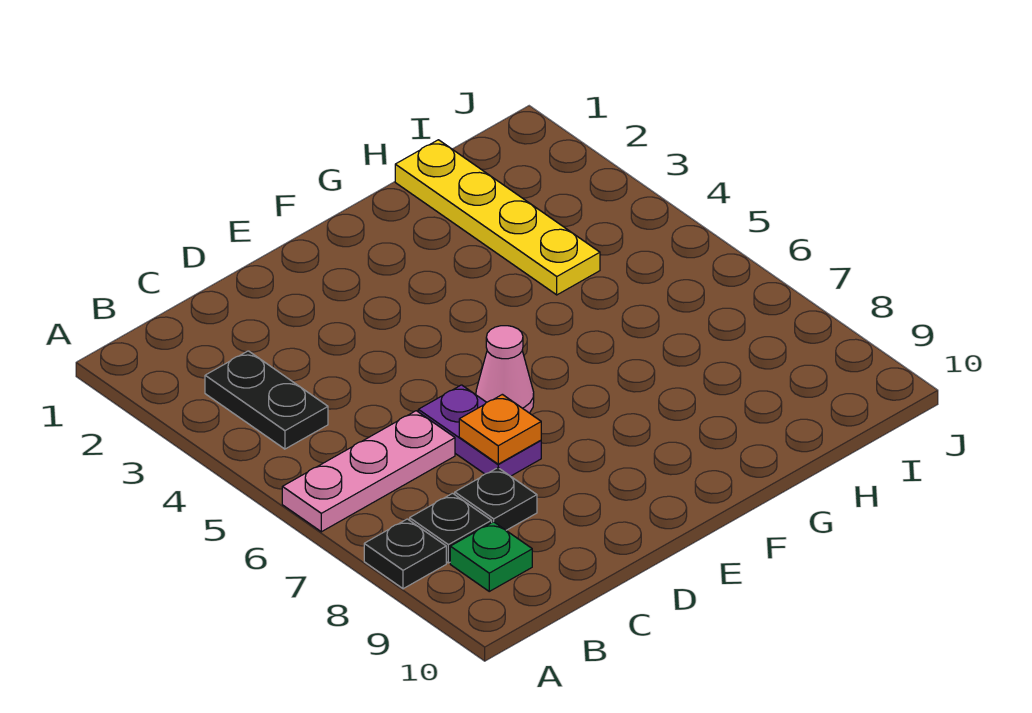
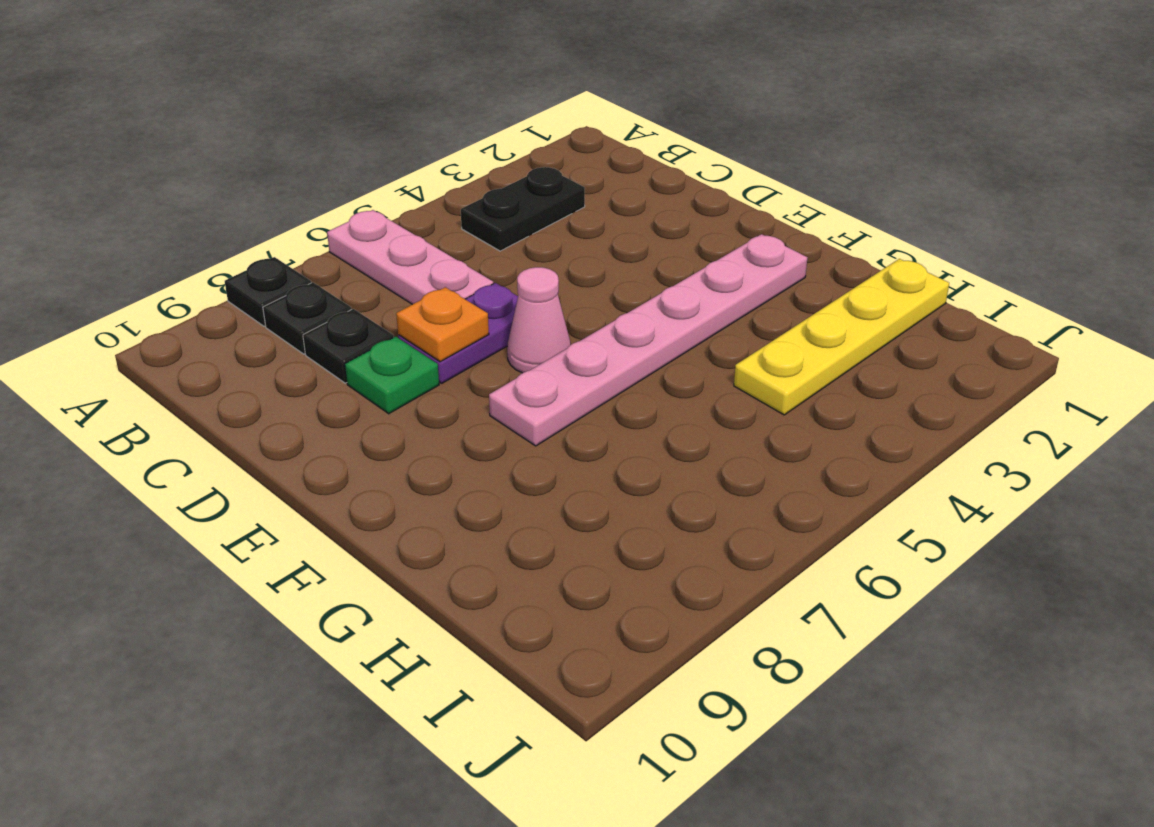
green 1x1 plate [450,522,532,591] -> green 1x1 plate moved to [345,336,439,414]
none -> pink 1x6 plate [489,234,808,446]

